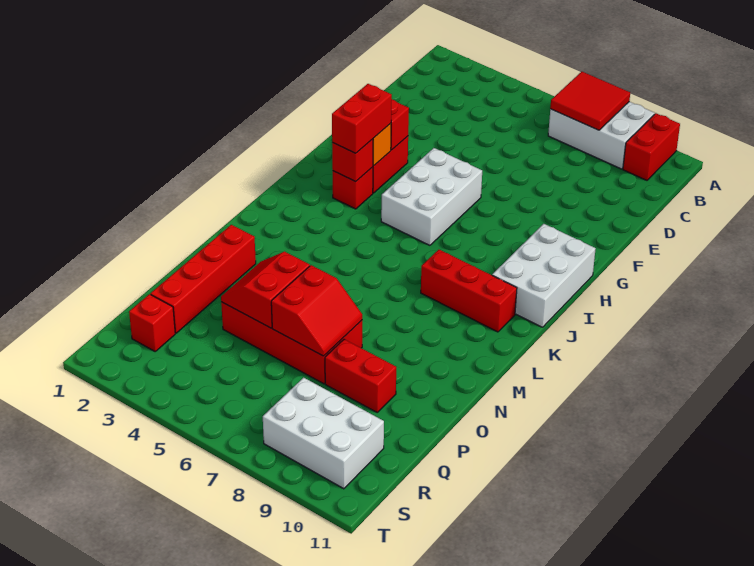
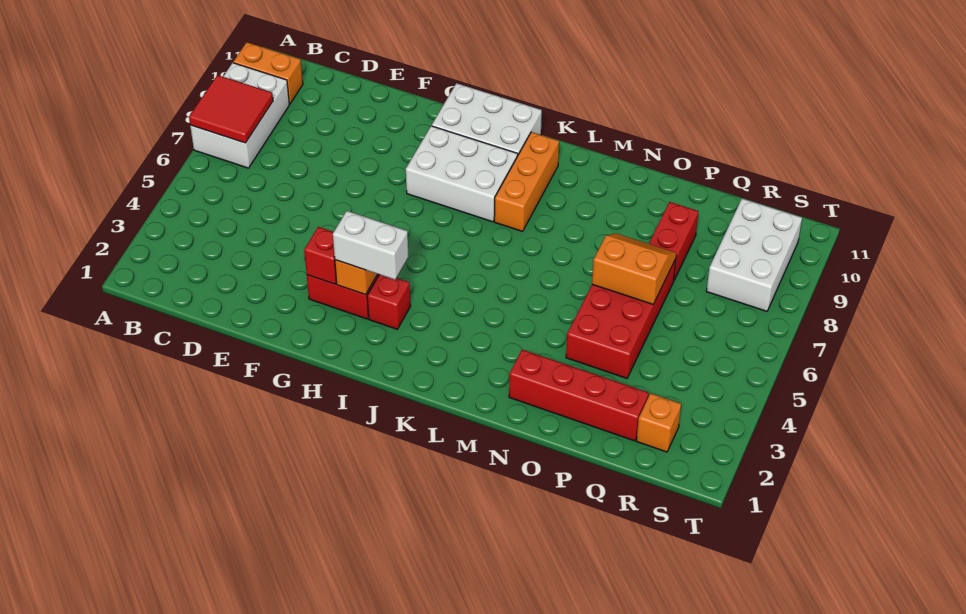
red 1x2 brick [623,113,680,180] -> orange 1x2 brick [233,42,303,104]
white 2x3 brick [381,148,482,245] -> white 2x3 brick moved to [406,126,518,222]
red 1x2 brick [332,84,392,153] -> white 1x2 brick [333,211,409,280]
red 1x1 brick [332,139,373,182] -> none
red 1x3 brick [421,250,517,332] -> orange 1x3 brick [494,132,559,231]
red 2x2 slope [221,252,310,328] -> none
red 2x2 slope [271,265,362,356] -> orange 2x2 slope [592,233,676,304]
red 1x1 brick [129,294,175,351] -> orange 1x1 brick [637,393,681,452]

